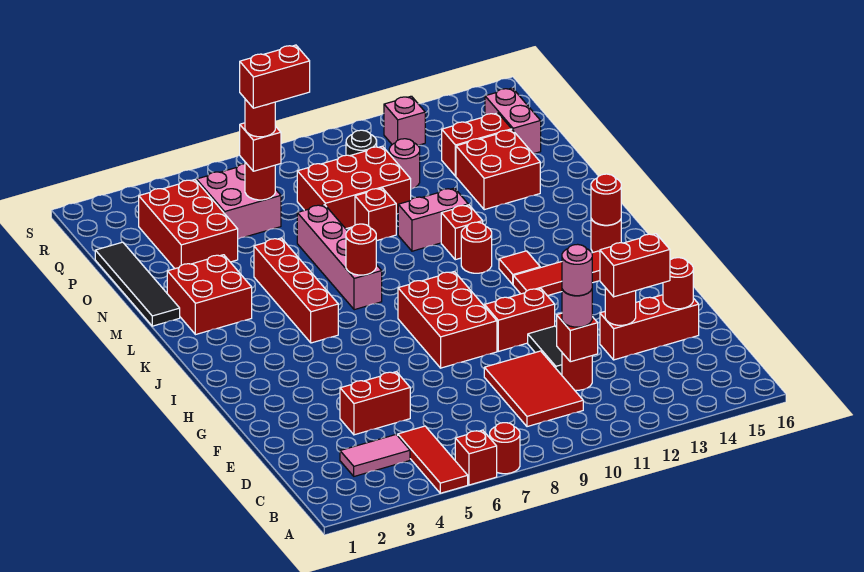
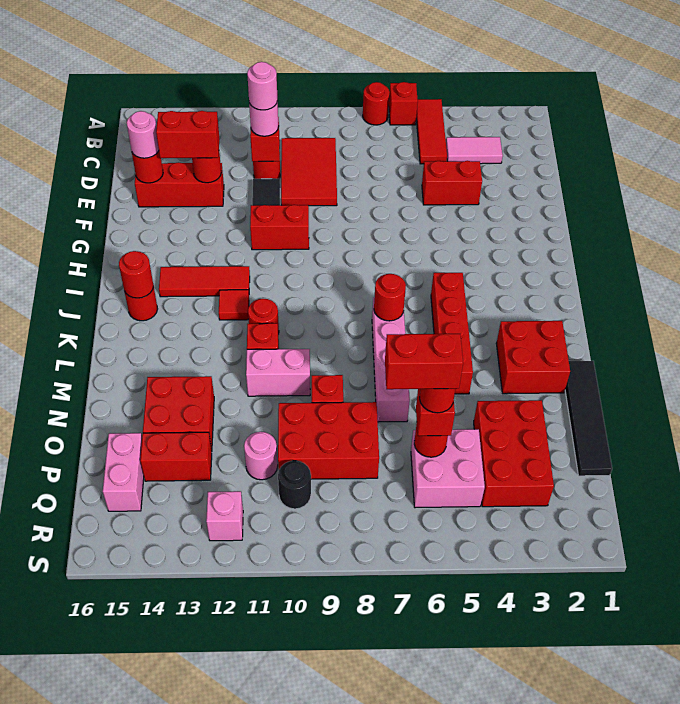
none -> pink 1x1 round brick [127,111,159,158]
red 2x3 brick [398,272,497,368] -> none

